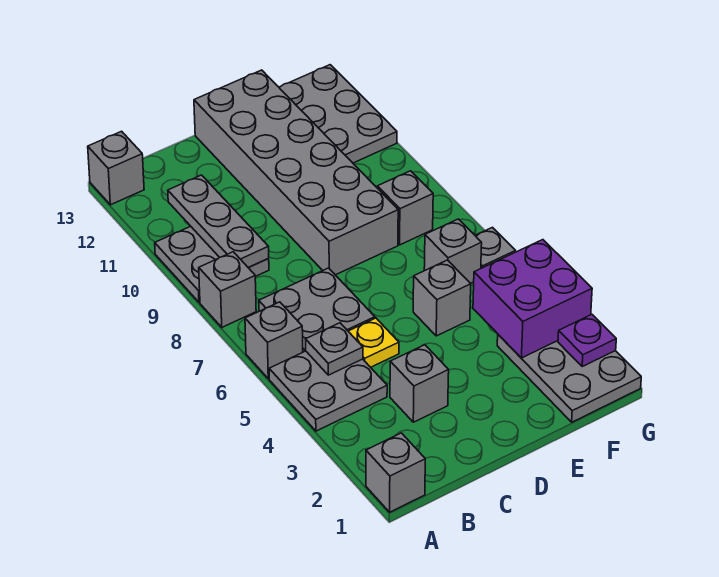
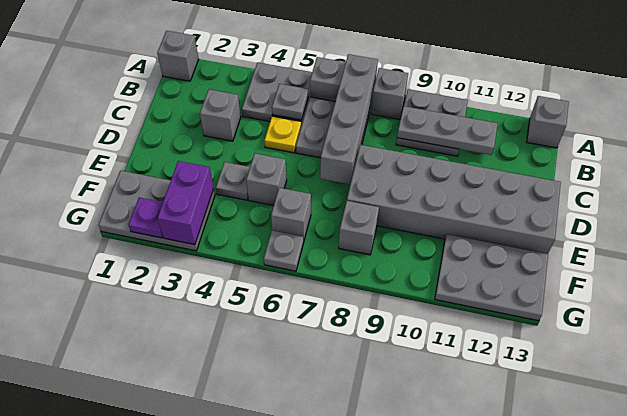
none -> grey 1x4 brick [320,54,378,184]
none -> grey 1x1 plate [216,162,250,200]
purple 2x2 brick [473,240,592,358] -> purple 1x2 brick [157,161,214,245]

